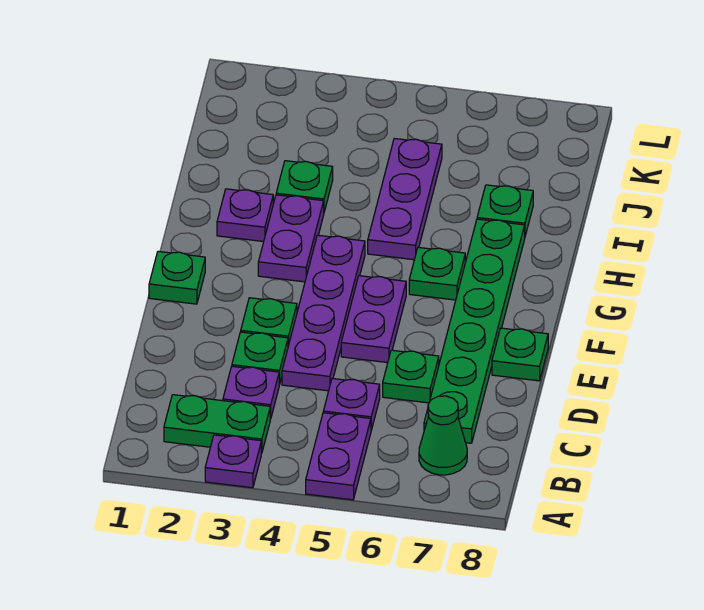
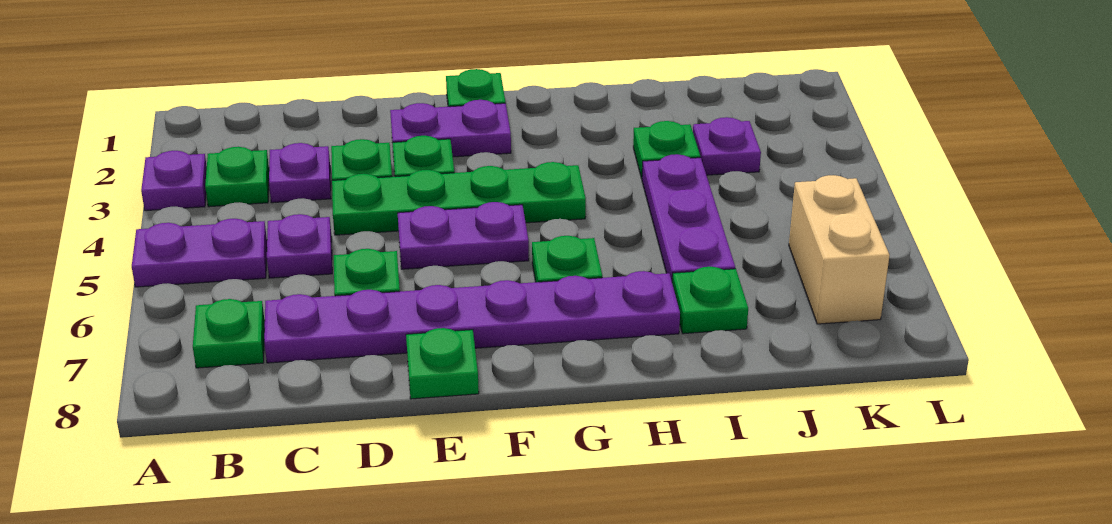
green 1x2 plate [164,395,270,453] -> green 1x1 plate [205,147,269,207]
green 1x1 cone [419,396,467,475] -> green 1x1 plate [193,299,265,368]
green 1x6 plate [424,219,525,443] -> purple 1x6 plate [264,271,680,363]
purple 1x4 plate [282,235,365,391] -> green 1x4 plate [332,162,586,235]
purple 1x2 plate [258,195,324,282] -> purple 1x2 plate moved to [390,100,511,157]
purple 1x1 plate [217,189,273,242] -> purple 1x1 plate moved to [693,117,761,175]
purple 1x3 plate [368,138,442,260] -> purple 1x3 plate turned to [642,154,735,280]
none -> tan 1x2 brick [789,175,890,324]

